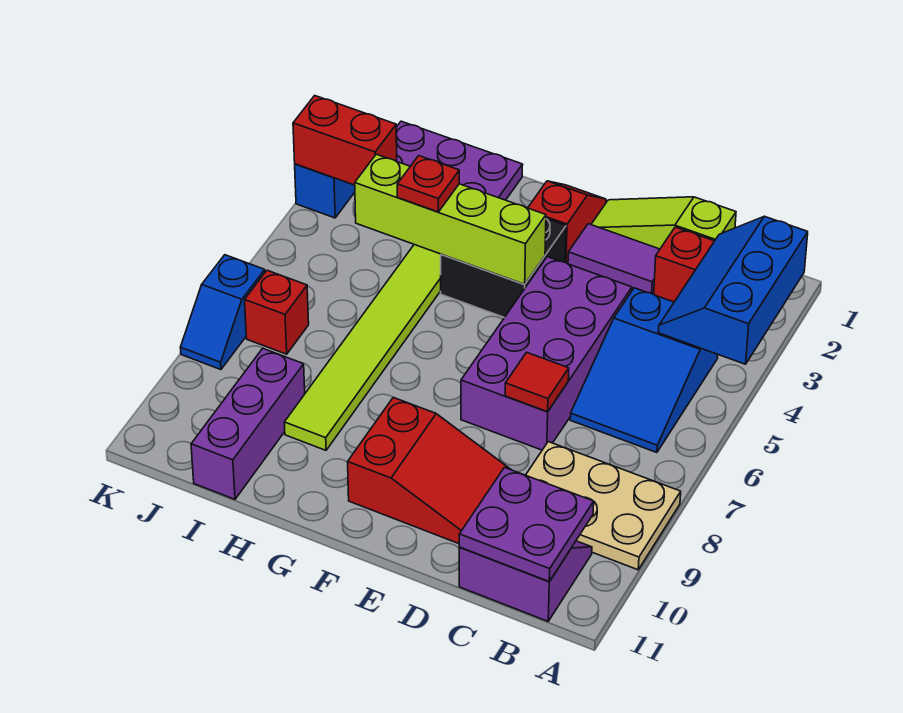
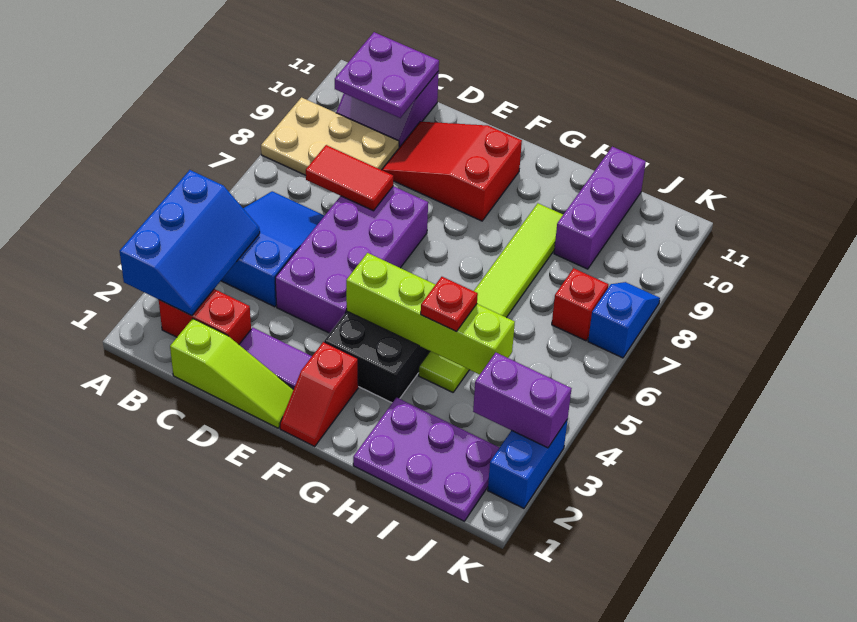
red 1x1 tile [505,352,569,412] -> red 1x2 tile [306,145,393,211]
red 1x2 brick [293,96,397,185] -> purple 1x2 brick [473,353,572,448]

